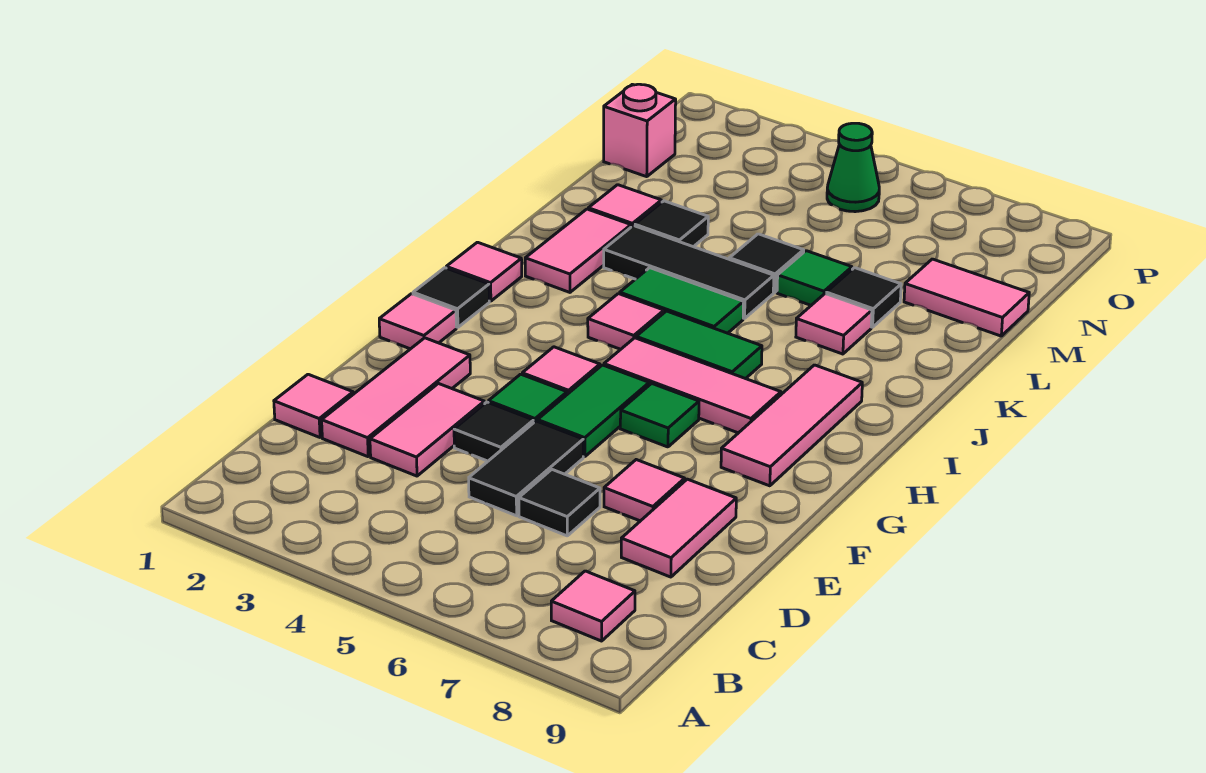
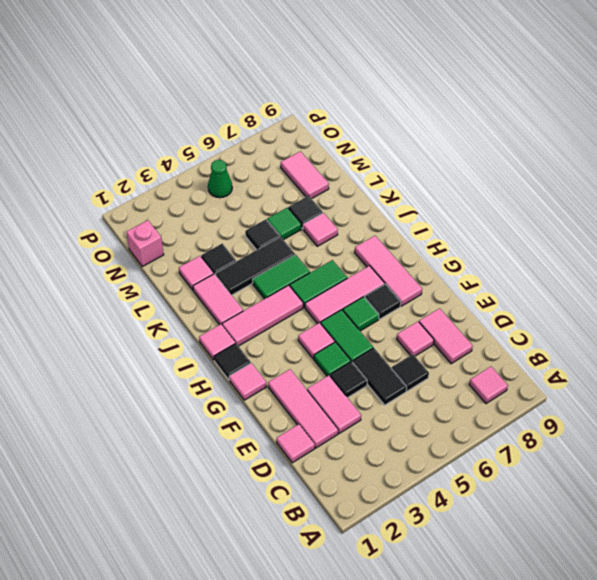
none -> black 1x1 tile [365,284,401,319]
pink 1x1 tile [588,294,664,349] -> pink 1x3 tile [222,285,303,346]
pink 1x2 tile [904,259,1029,336] -> pink 1x2 tile turned to [281,151,329,199]

